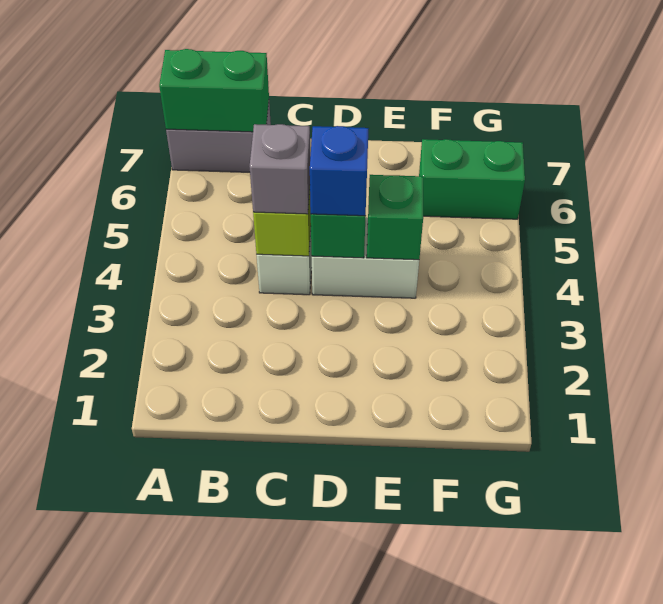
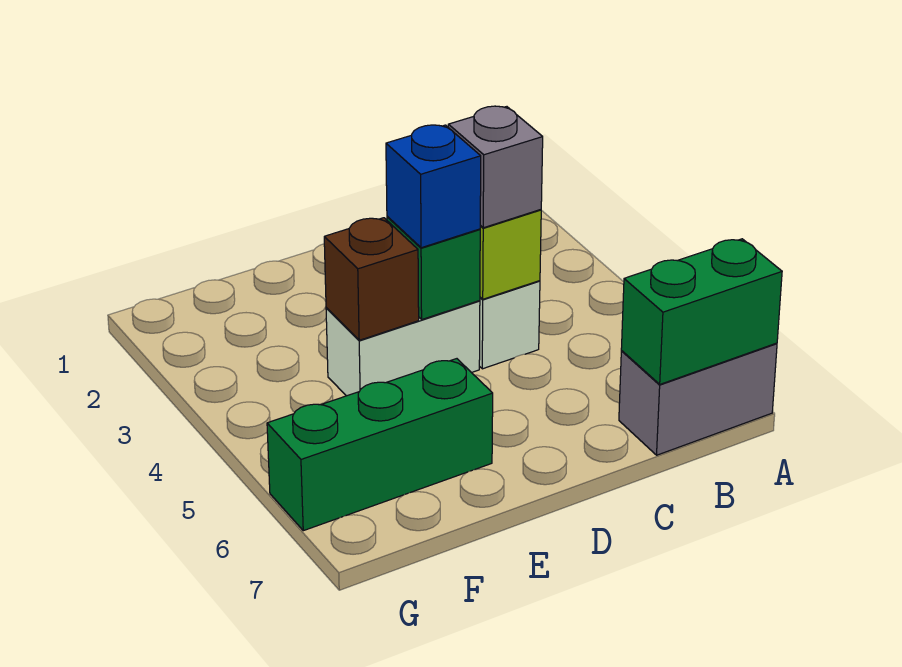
green 1x1 brick [367,175,423,260] -> brown 1x1 brick [324,218,419,340]
green 1x2 brick [419,139,525,219] -> green 1x3 brick [267,359,493,531]

